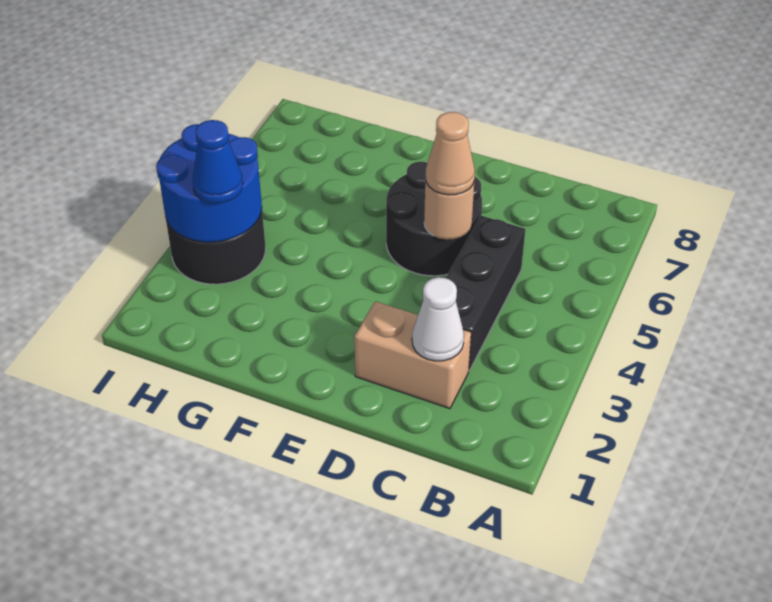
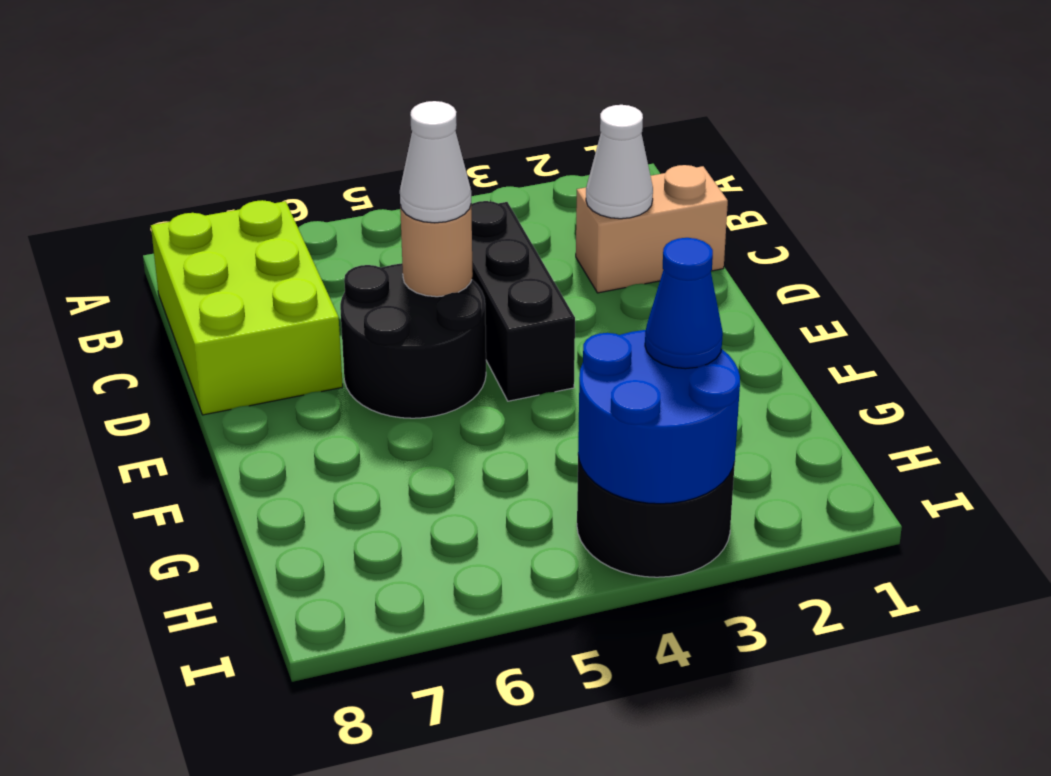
none -> lime 2x3 brick [151,200,343,415]
tan 1x2 brick [354,301,471,409] -> tan 1x2 brick turned to [576,165,728,293]
black 1x3 brick [446,216,525,371] -> black 1x3 brick turned to [471,201,575,401]
tan 1x1 cone [425,112,475,195] -> white 1x1 cone [400,101,471,223]

